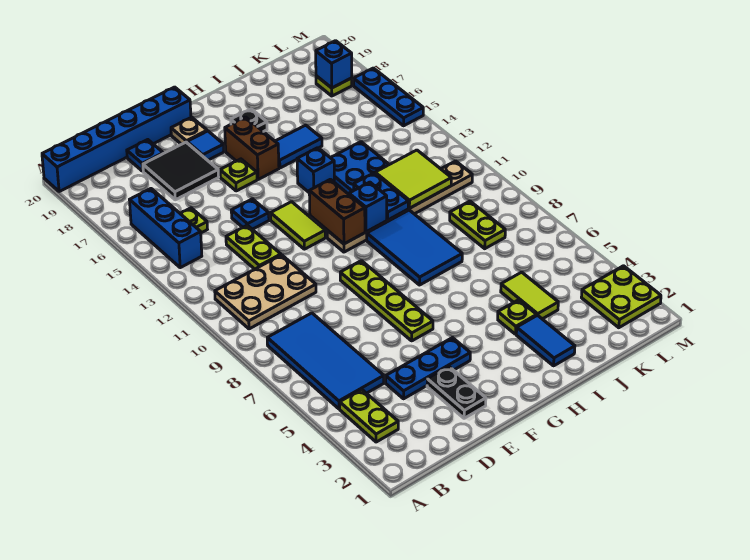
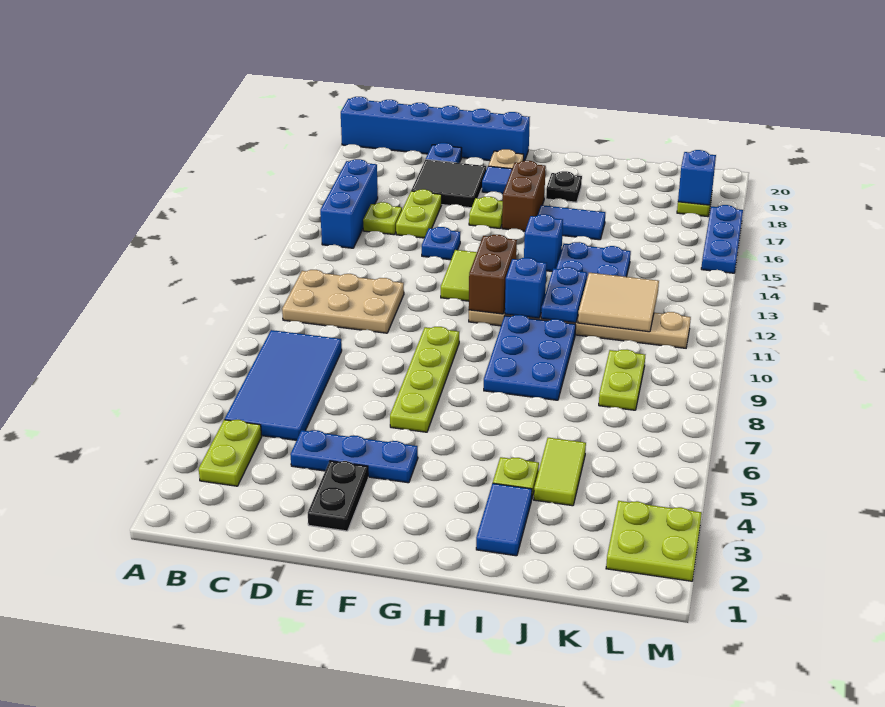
lime 1x2 plate [226,225,281,269] -> lime 1x2 plate moved to [396,189,442,238]
blue 2x3 tile [367,210,462,285] -> blue 2x3 plate [484,315,576,400]
lime 2x2 tile [375,150,451,208] -> tan 2x2 tile [578,273,659,332]

